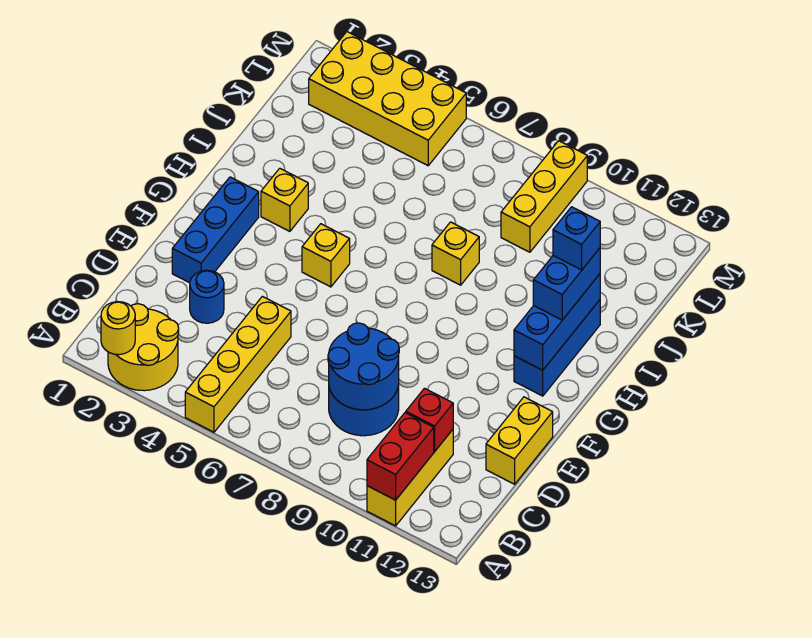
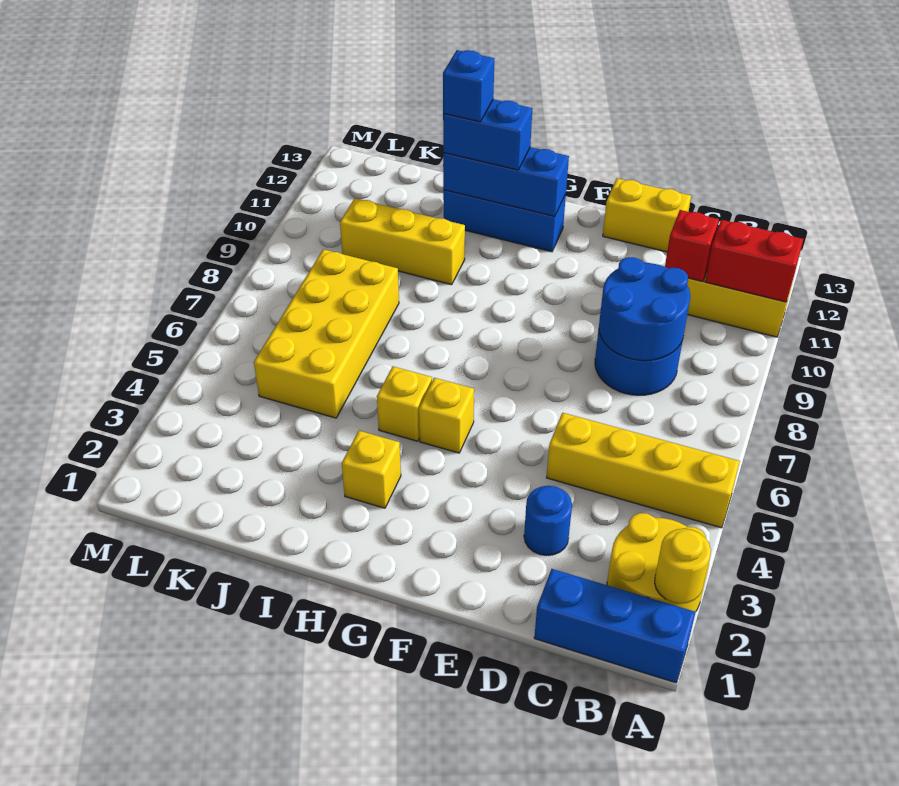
blue 1x3 brick [172,177,259,283] -> blue 1x3 brick moved to [534,569,696,683]
yellow 1x1 brick [432,222,479,285] -> yellow 1x1 brick moved to [377,367,432,441]
yellow 1x3 brick [501,141,587,252] -> yellow 1x3 brick moved to [340,198,465,285]
yellow 2x4 brick [309,32,466,166] -> yellow 2x4 brick moved to [254,249,399,418]

